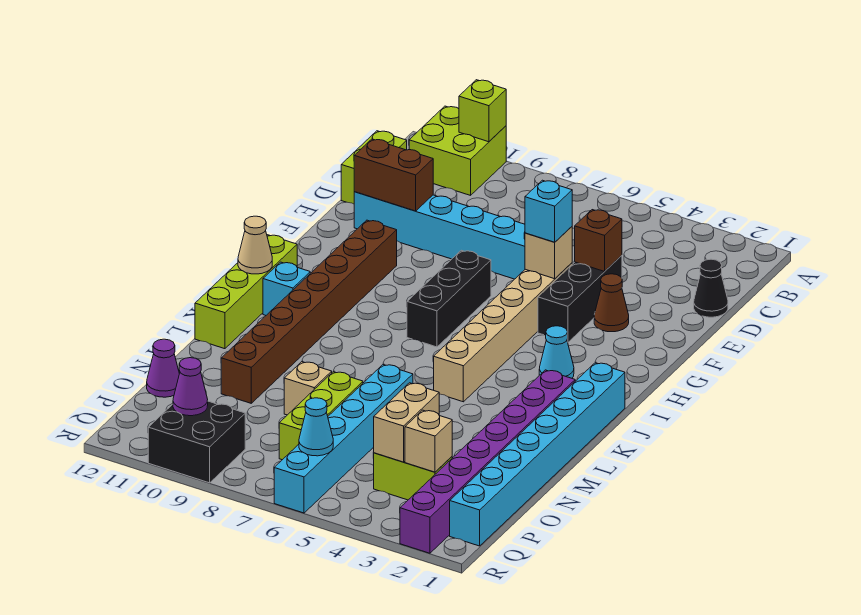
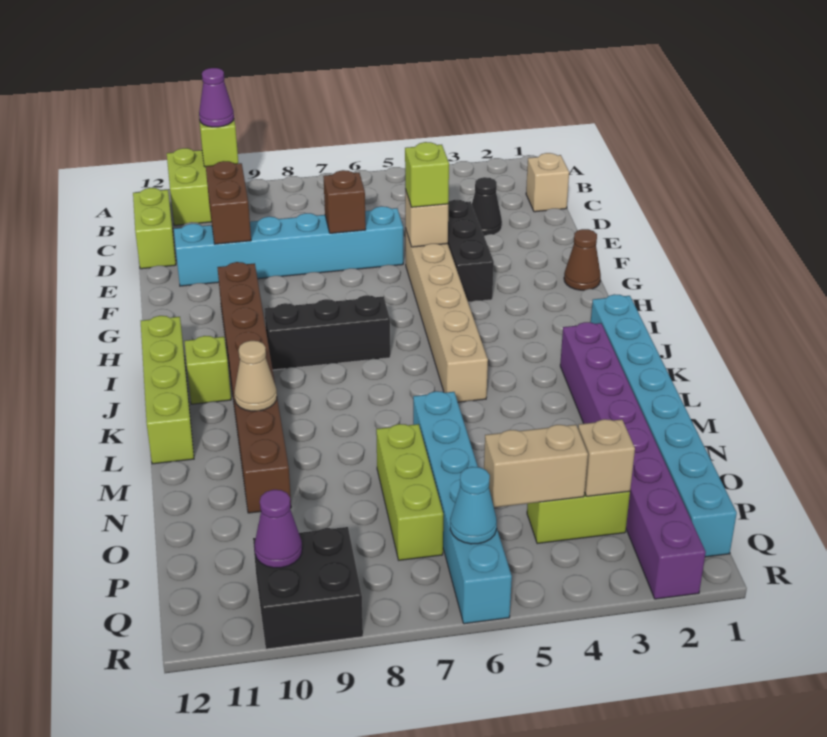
black 1x1 cone [694,259,728,317] -> black 1x1 cone moved to [472,177,502,236]
brown 1x1 brick [575,210,622,271] -> brown 1x1 brick moved to [323,170,366,233]
brown 1x2 brick [354,139,433,211] -> brown 1x2 brick turned to [206,161,251,244]
brown 1x1 cone [594,274,629,332] -> brown 1x1 cone moved to [564,229,601,290]
cyan 1x1 brick [525,180,572,242] -> lime 1x1 brick [405,142,449,207]
black 1x3 brick [407,250,491,347] -> black 1x3 brick turned to [264,295,390,370]
cyan 1x1 cone [539,326,574,378] -> none
cyan 1x1 brick [263,262,310,315] -> lime 1x1 brick [184,336,231,404]
tan 1x1 cone [238,216,272,274] -> tan 1x1 cone moved to [234,341,277,411]
tan 1x1 brick [284,362,332,415] -> tan 1x1 brick moved to [526,153,569,212]
tan 1x2 brick [374,383,439,462] -> tan 1x2 brick turned to [484,425,588,507]
purple 1x1 cone [147,339,179,397] -> purple 1x1 cone moved to [199,68,234,127]

